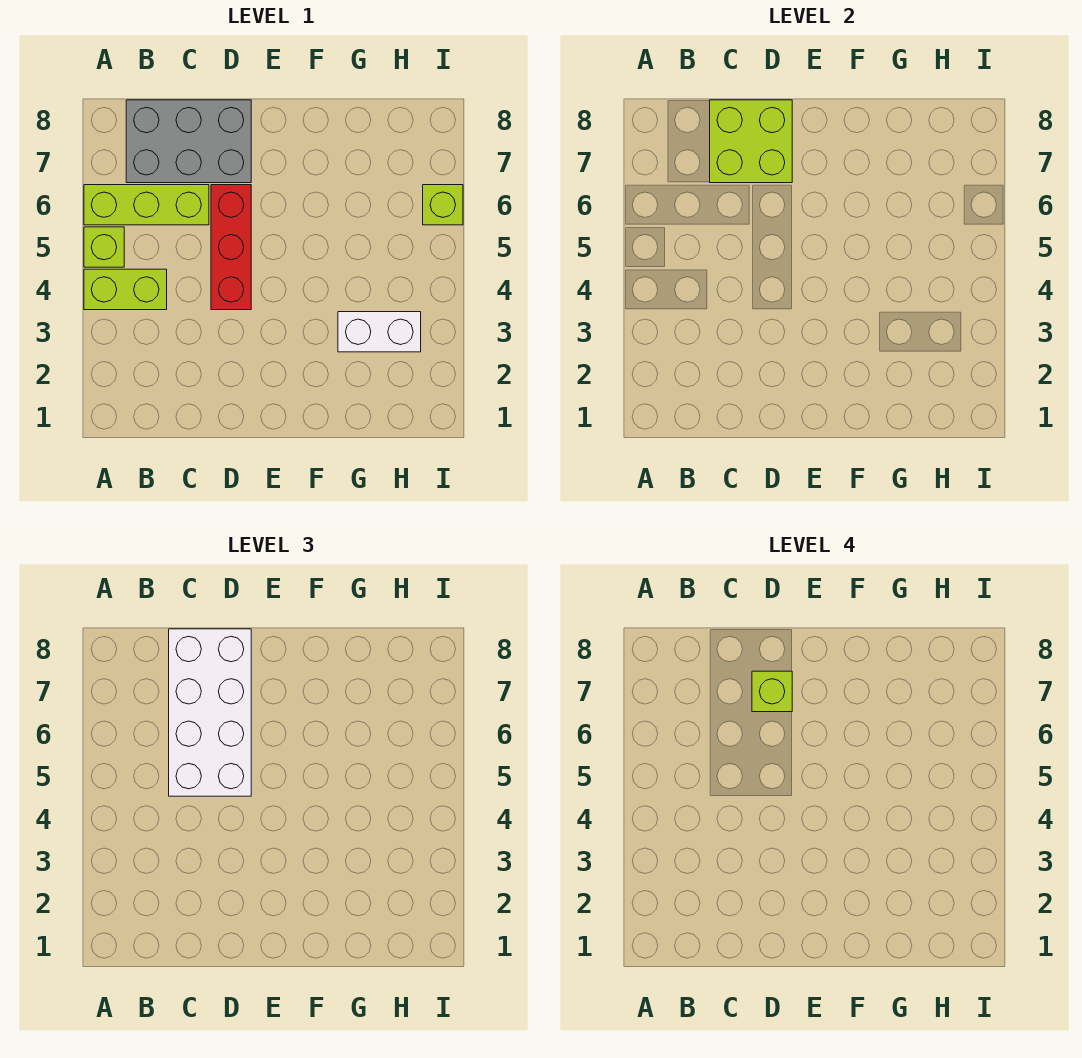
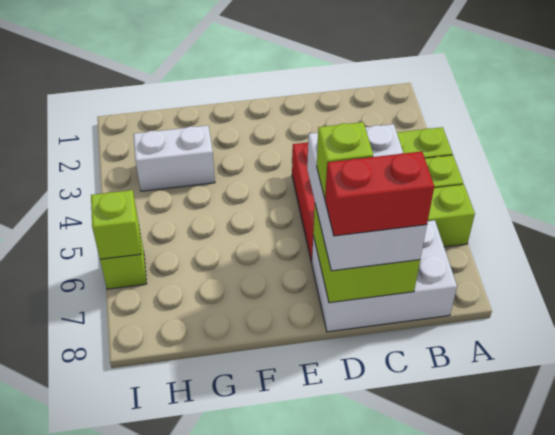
grey 2x3 brick [126,100,251,183] -> white 2x3 brick [312,220,457,332]
white 2x4 brick [169,629,251,796] -> white 2x3 brick [307,124,427,271]
none -> red 1x2 brick [325,151,434,236]
none -> lime 1x1 brick [91,190,141,259]

